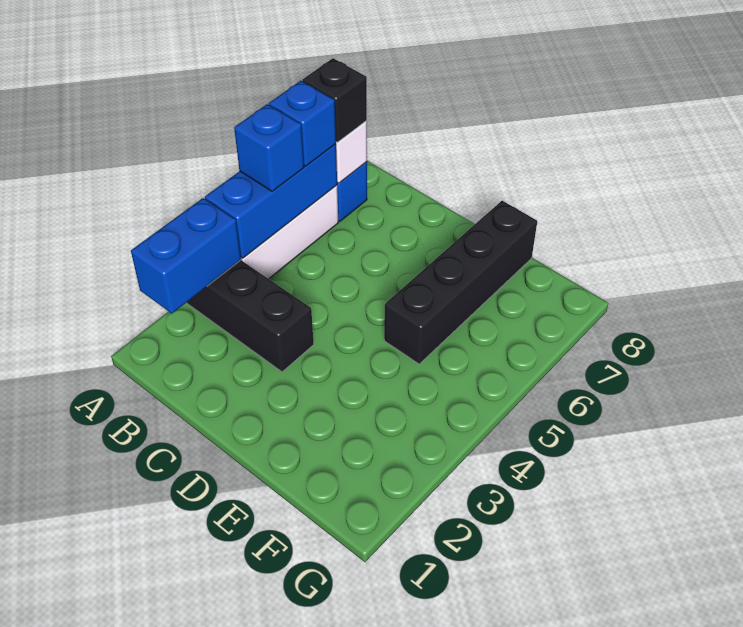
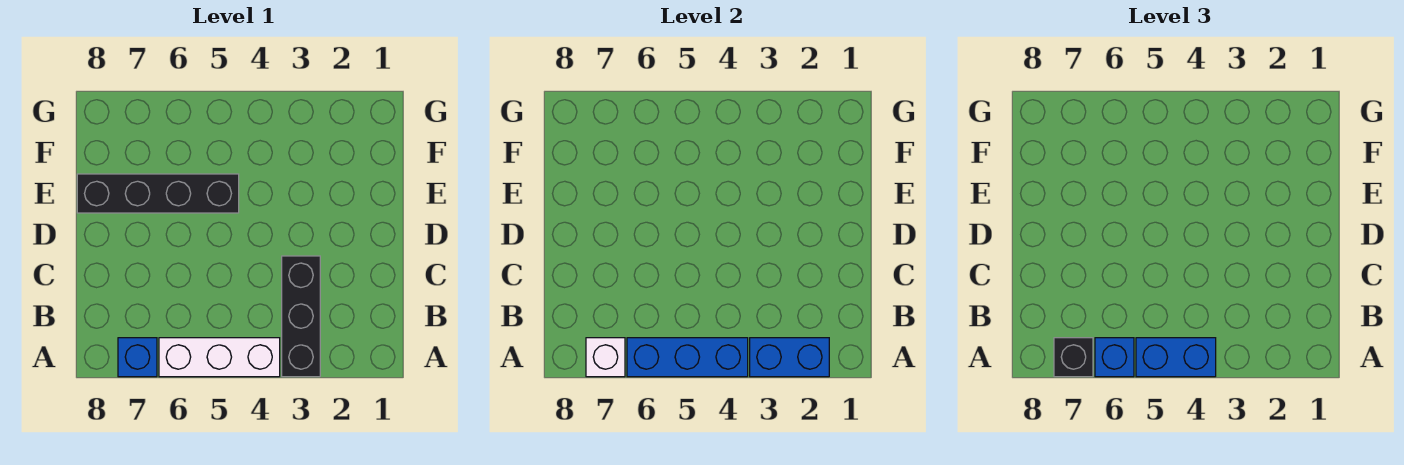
blue 1x1 brick [234,104,304,191] -> blue 1x2 brick [1136,338,1216,377]

